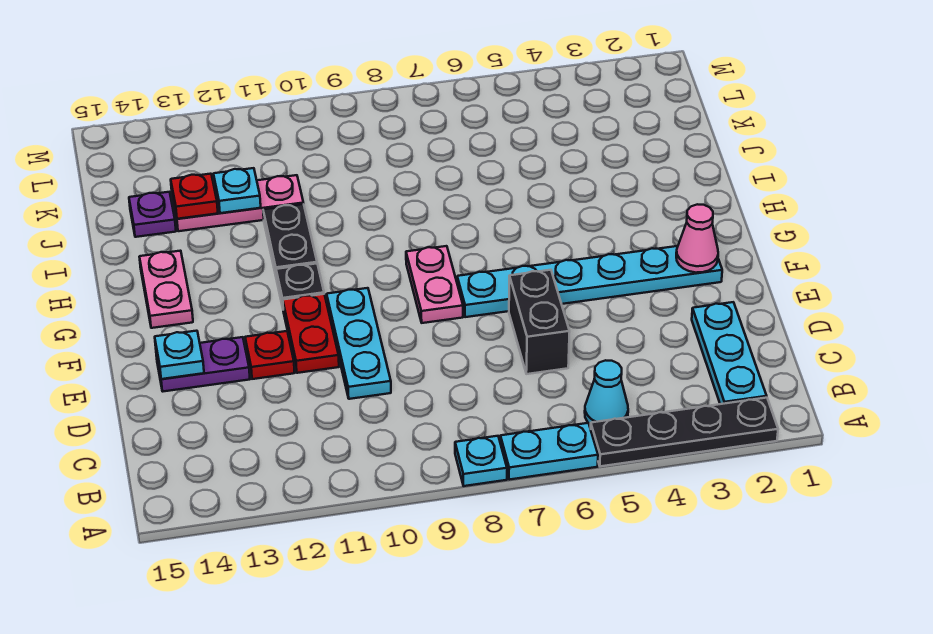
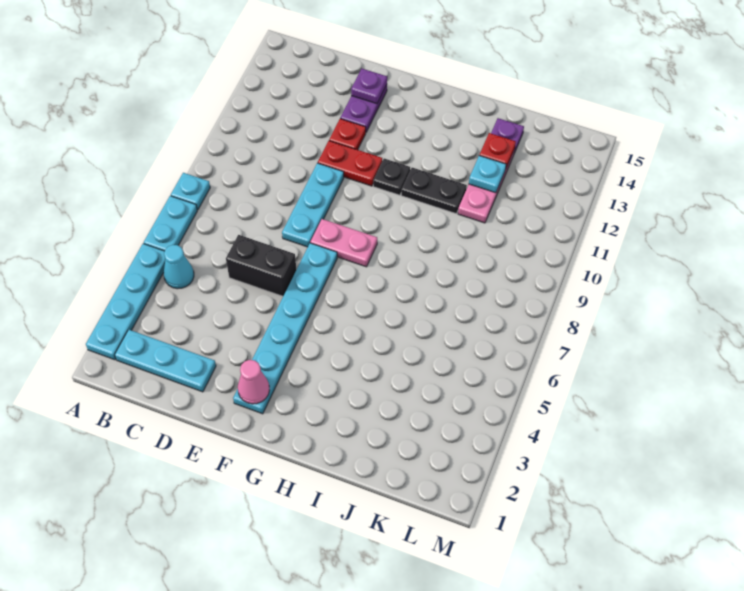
black 1x4 plate [591,398,778,466] -> cyan 1x4 plate [86,244,166,360]
cyan 1x3 plate [327,288,391,399] -> cyan 1x3 plate turned to [282,163,344,247]
cyan 1x1 plate [155,331,204,379] -> purple 1x1 plate [351,68,387,104]
pink 1x2 plate [139,251,193,328] -> none

